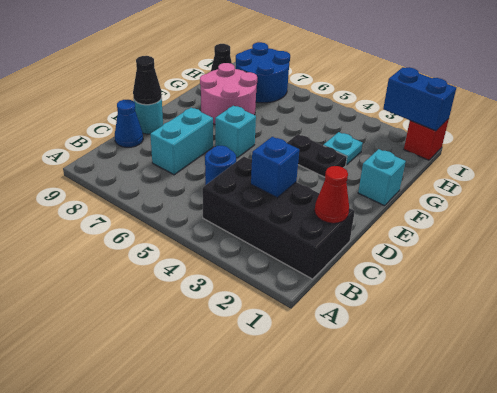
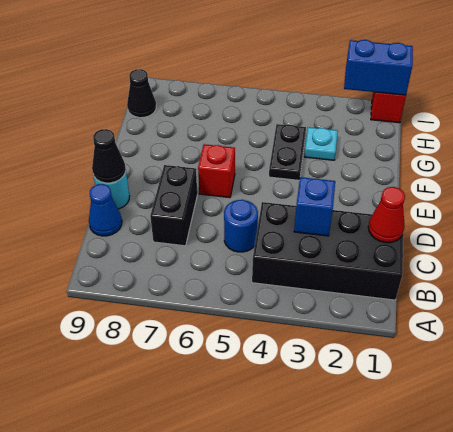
cyan 1x2 brick [150,108,213,175] -> black 1x2 brick [150,165,197,246]
cyan 1x1 brick [215,106,256,158] -> red 1x1 brick [198,144,235,198]
cyan 1x1 brick [358,149,406,206] -> none
black 1x2 plate [287,134,347,177] -> black 1x2 plate turned to [269,124,306,180]
pink 2x2 round brick [200,63,257,125] -> none
blue 2x2 round brick [236,42,290,103] -> none

